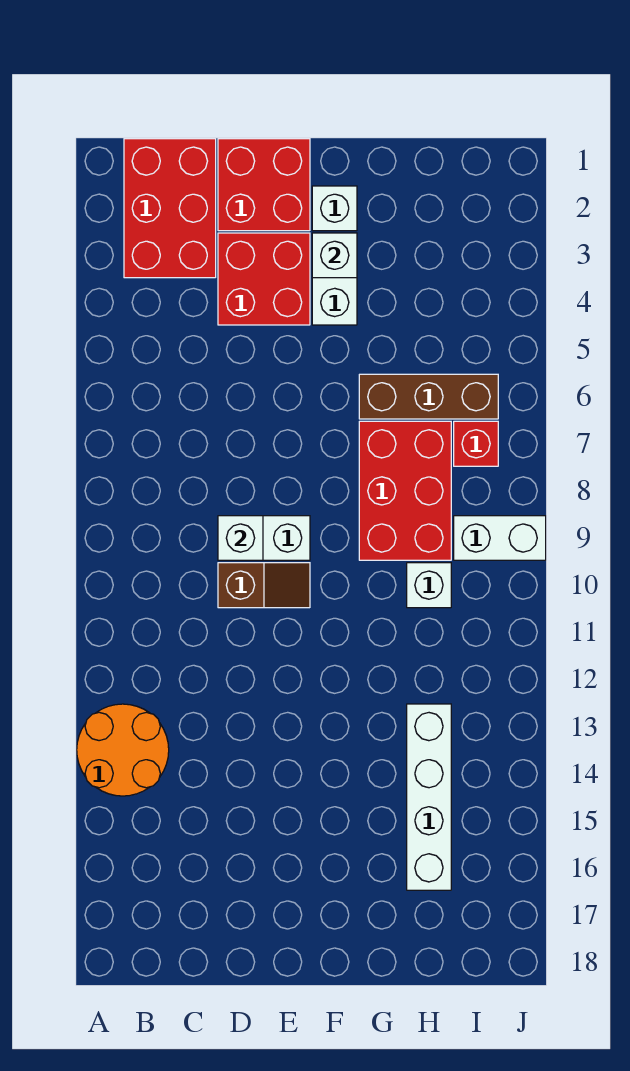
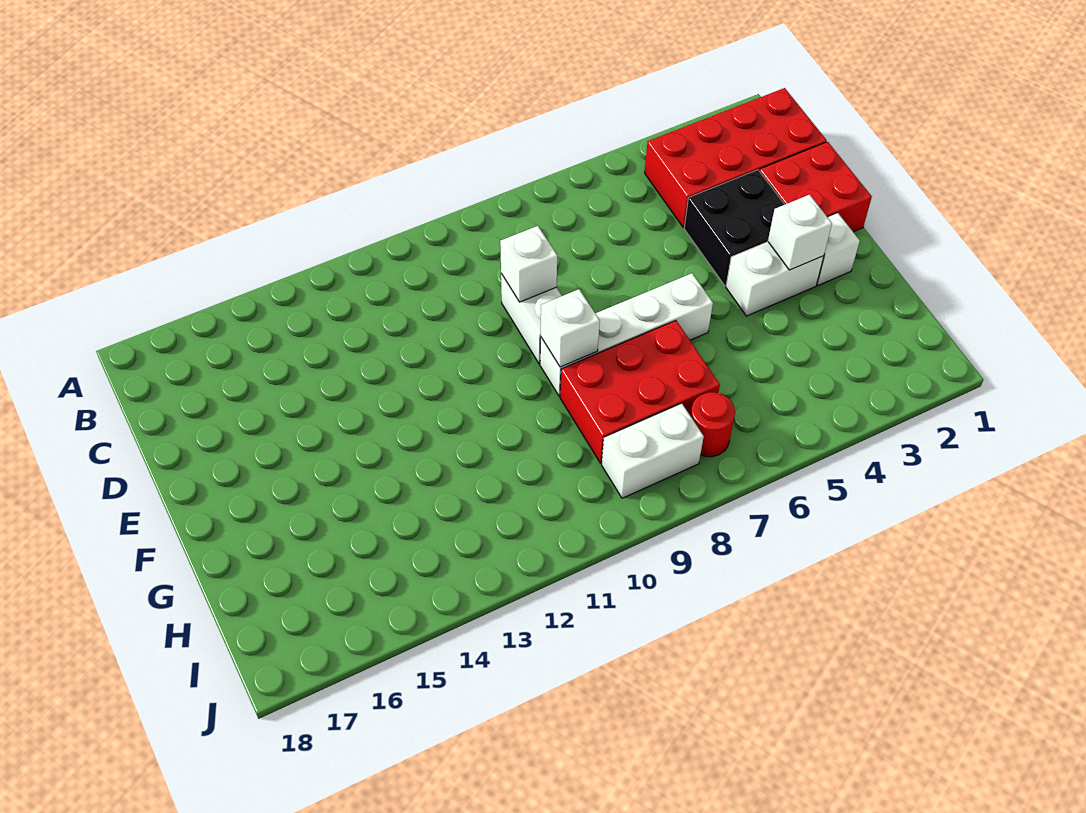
orange 2x2 round brick [77,704,169,796] -> none
red 2x3 brick [124,139,216,278] -> red 2x4 brick [645,88,827,227]
red 2x2 brick [218,233,310,325] -> black 2x2 brick [684,170,785,286]
brown 1x2 slope [218,563,310,608] -> none
brown 1x3 brick [359,374,498,419] -> none
white 1x1 brick [407,563,451,608] -> white 1x1 brick moved to [541,289,600,367]
white 1x4 brick [407,704,451,890] -> white 1x4 brick moved to [540,273,713,396]
red 1x1 brick [454,421,498,466] -> red 1x1 round brick [691,392,735,457]
white 1x2 brick [454,516,546,560] -> white 1x2 brick turned to [602,403,704,498]

